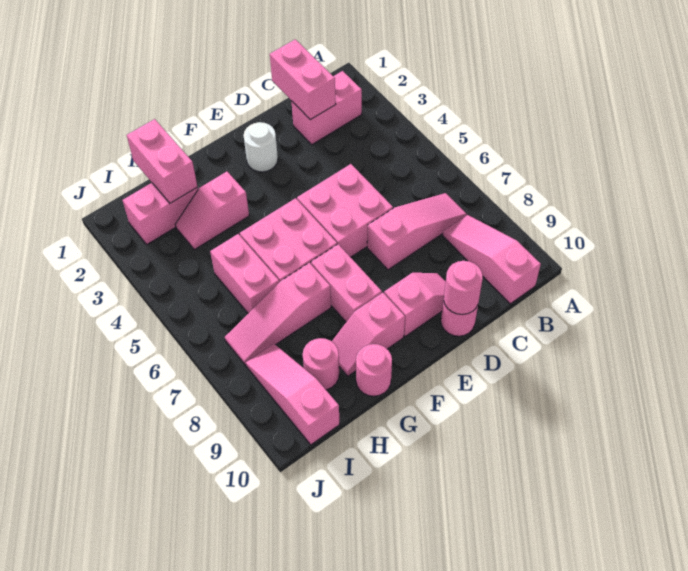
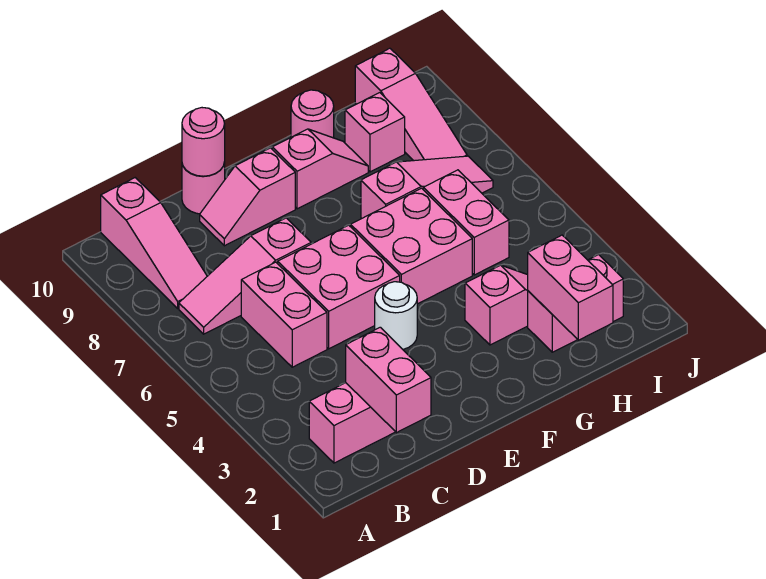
white 1x1 round brick [243,122,278,172] -> white 1x1 round brick moved to [375,282,417,349]
pink 1x2 brick [311,244,382,322] -> pink 1x2 brick moved to [241,262,327,367]
pink 1x1 round brick [303,338,339,390] -> pink 1x1 brick [345,93,405,172]

